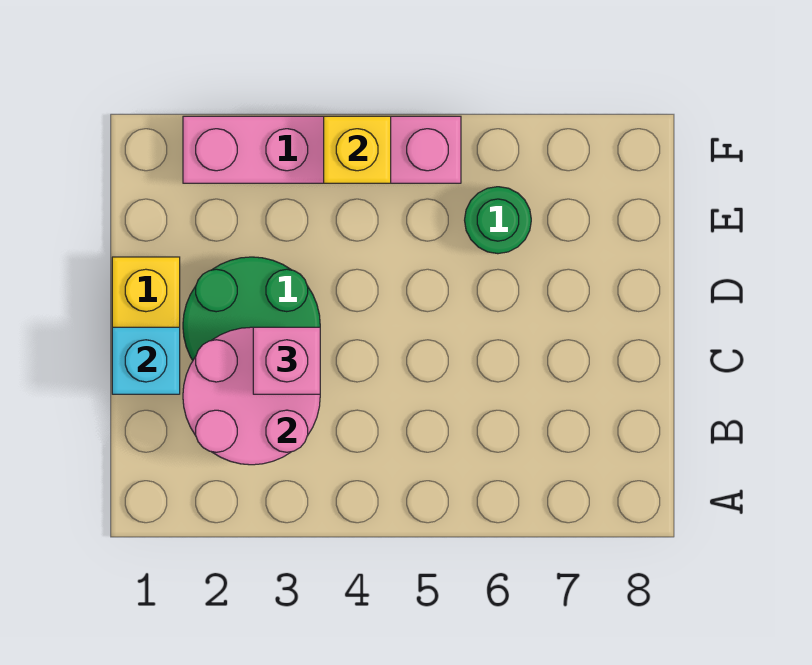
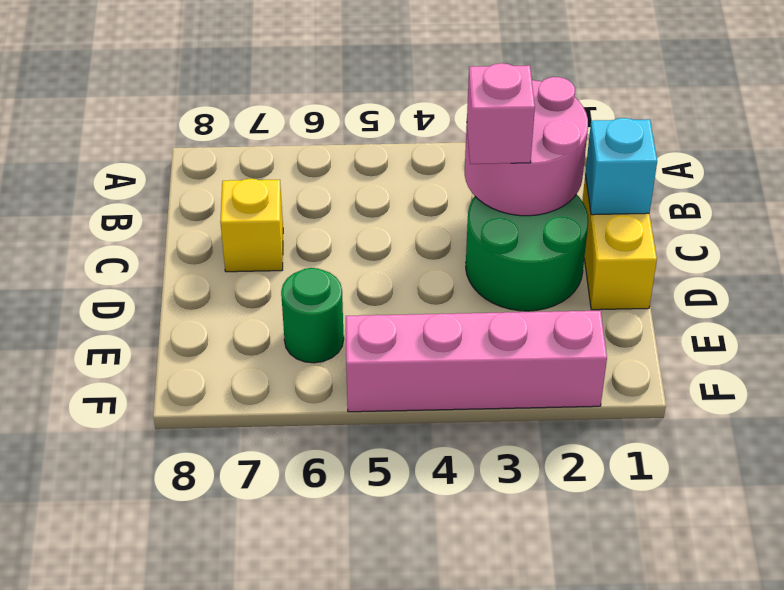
yellow 1x1 brick [324,116,391,183] -> yellow 1x1 brick moved to [220,179,283,272]

